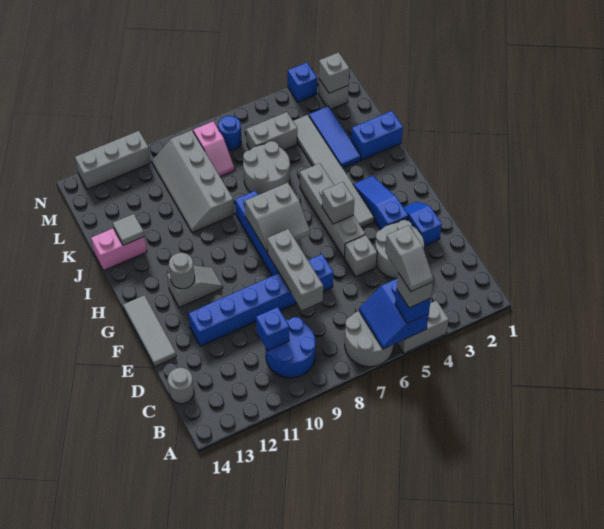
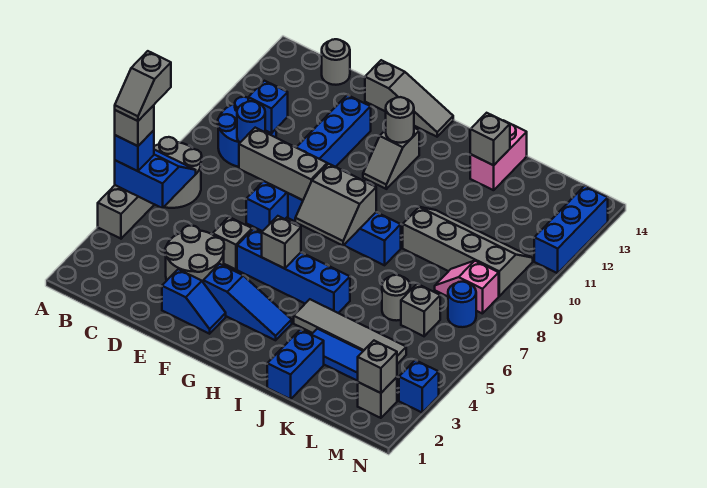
grey 1x2 slope [385,225,433,291] -> grey 1x2 slope turned to [115,51,171,121]
none -> blue 1x1 round brick [237,101,265,142]
grey 1x3 tile [123,295,176,367] -> grey 1x3 slope [365,60,453,137]
grey 1x4 brick [300,163,365,258] -> blue 1x4 brick [237,229,350,313]
grey 1x6 tile [293,115,374,227] -> grey 1x4 tile [294,299,406,364]
grey 2x2 slope [245,183,310,253] -> grey 2x2 slope turned to [295,164,376,245]
grey 2x2 round brick [243,141,290,195] -> grey 1x1 round brick [382,275,410,321]
grey 1x1 tile [113,214,144,245] -> grey 1x1 brick [470,113,510,165]
grey 1x2 brick [246,112,297,150] -> grey 1x1 brick [401,284,440,336]
grey 1x3 brick [75,131,151,189] -> blue 1x3 brick [534,186,608,273]

